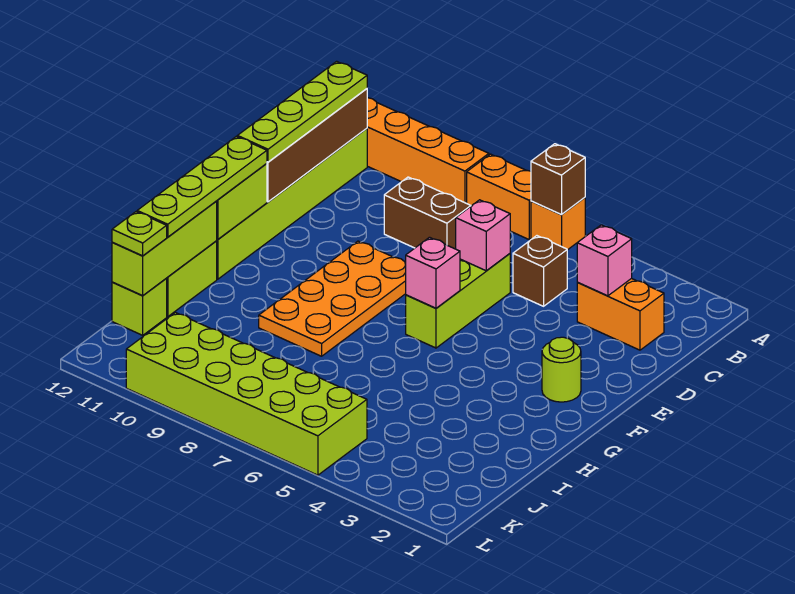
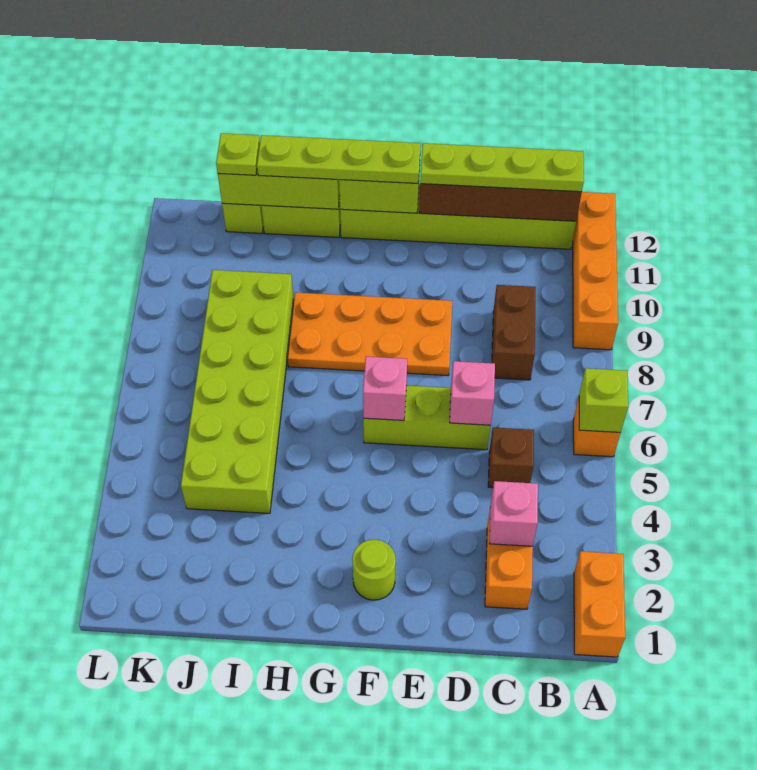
brown 1x1 brick [531,144,585,215] -> lime 1x1 brick [579,368,628,433]
orange 1x2 brick [467,154,531,239] -> orange 1x2 brick moved to [574,551,625,657]
lime 2x6 brick [126,313,367,475] -> lime 2x6 brick moved to [181,270,294,513]

